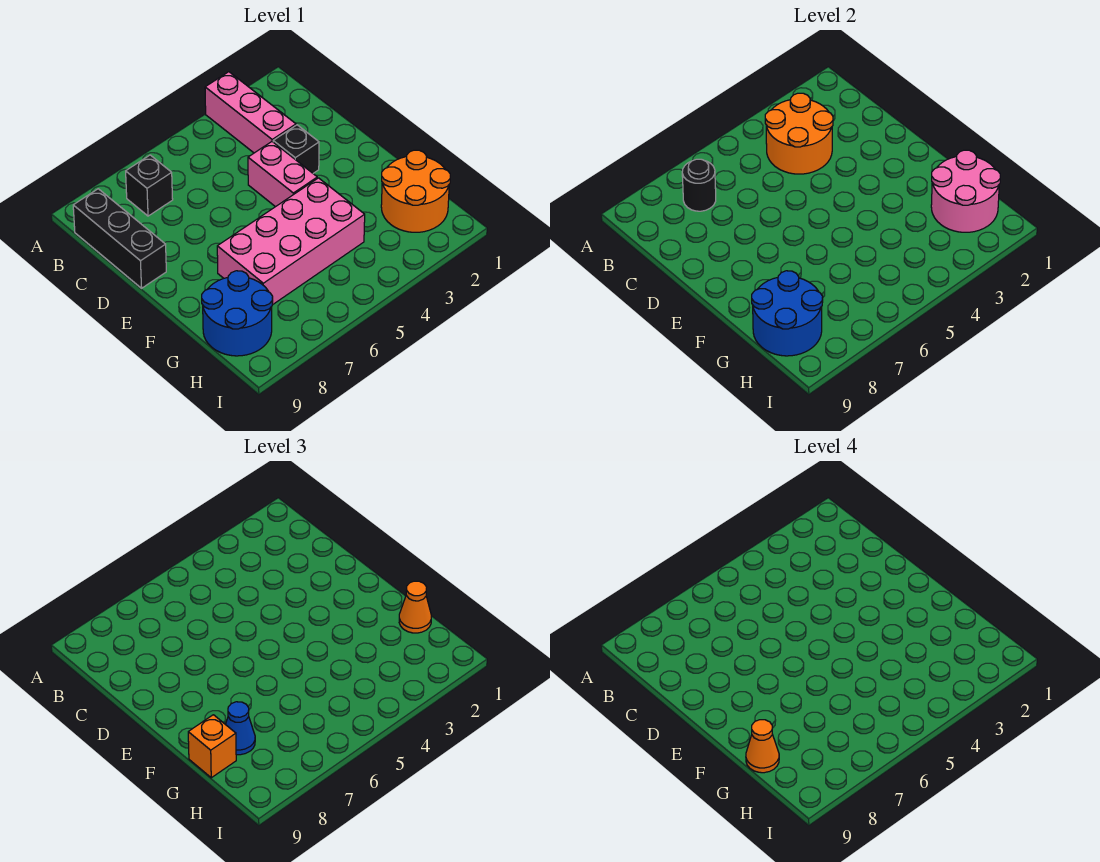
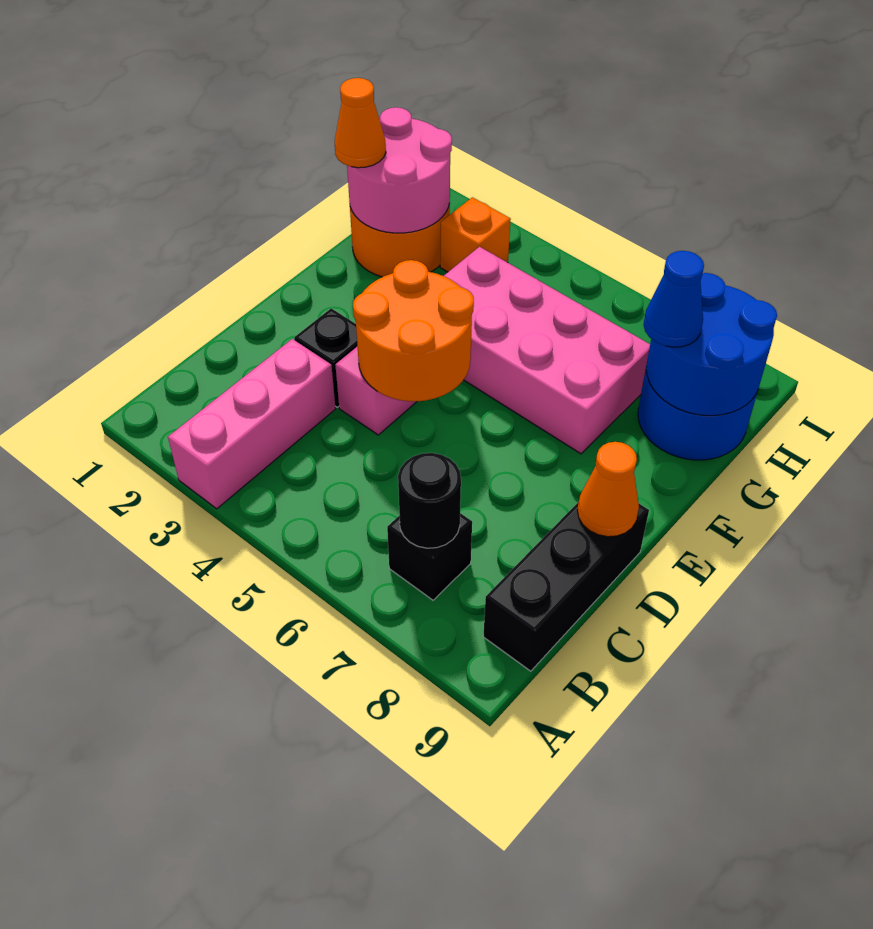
orange 2x2 round brick [765,93,833,174] -> orange 2x2 round brick moved to [353,260,474,401]
orange 1x1 brick [188,715,236,778] -> orange 1x1 brick moved to [440,197,511,272]
orange 1x1 cone [746,720,779,773] -> orange 1x1 cone moved to [577,442,639,537]

